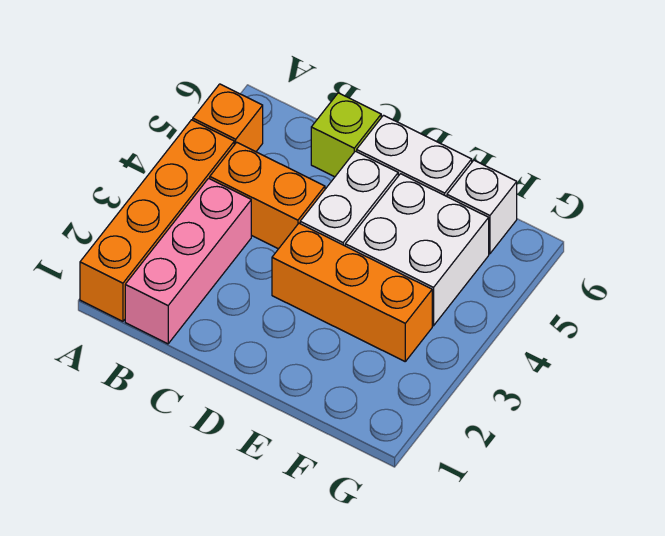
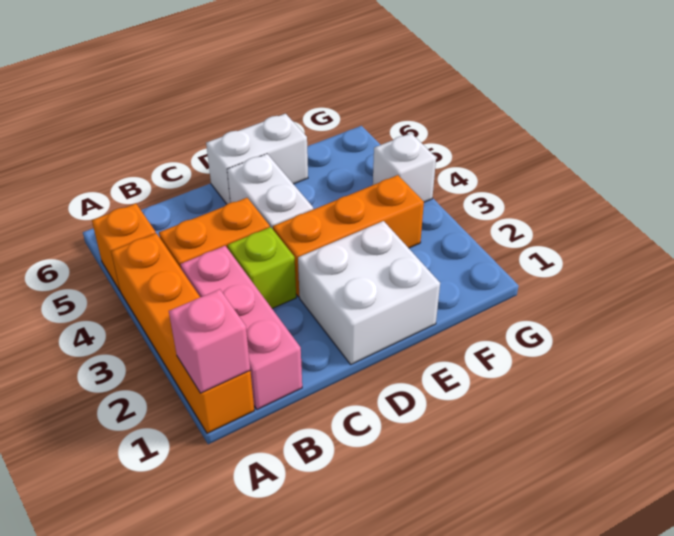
none -> pink 1x1 brick [169,289,250,393]
lime 1x1 brick [311,93,381,177] -> lime 1x1 brick moved to [228,227,296,309]
white 2x2 brick [345,174,489,326] -> white 2x2 brick moved to [298,221,440,364]
white 1x1 brick [447,160,517,254] -> white 1x1 brick moved to [373,133,436,202]

